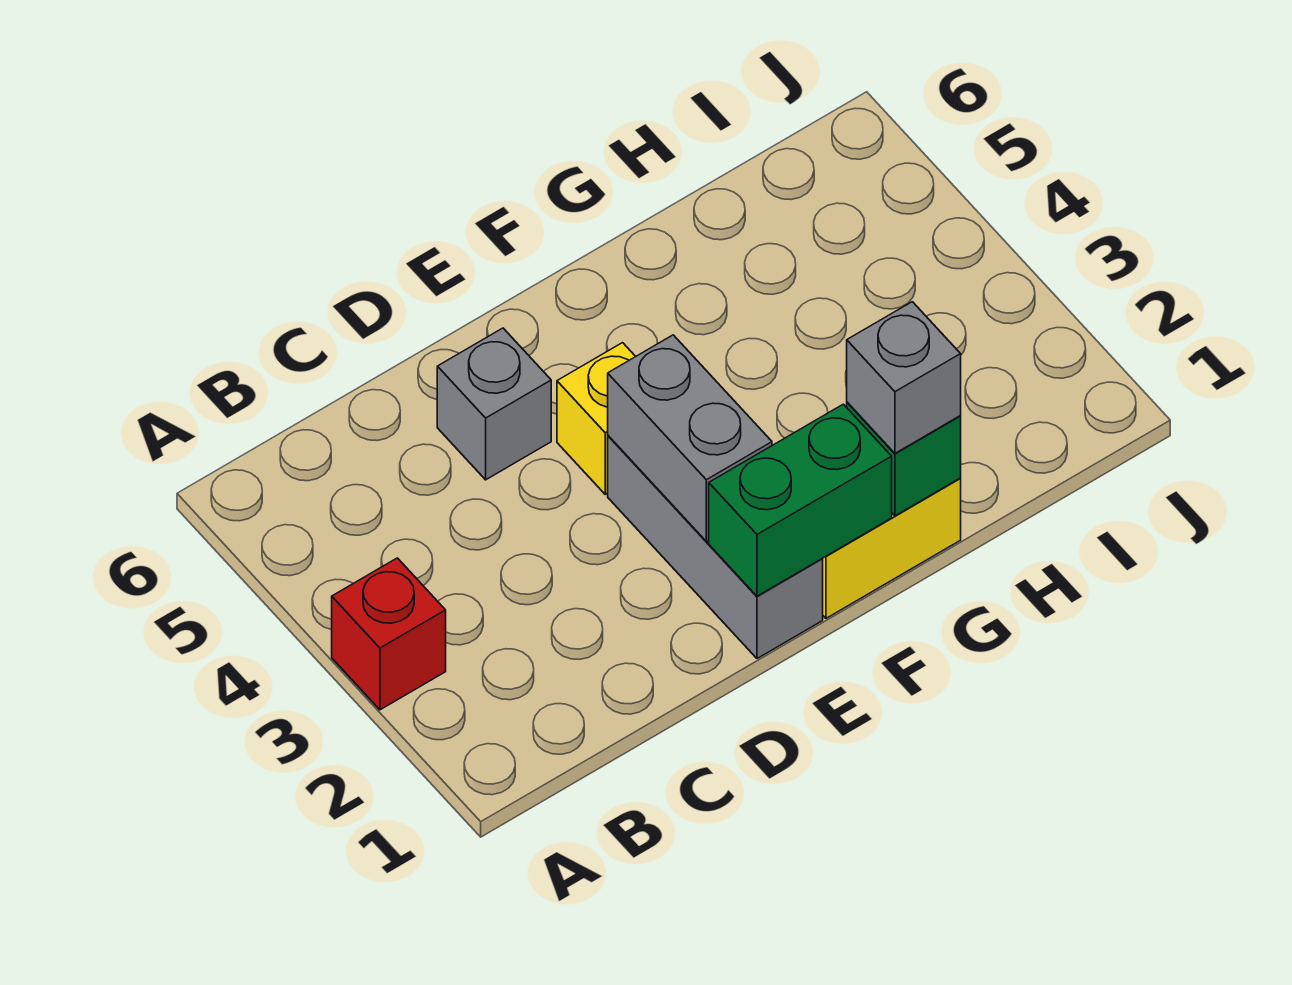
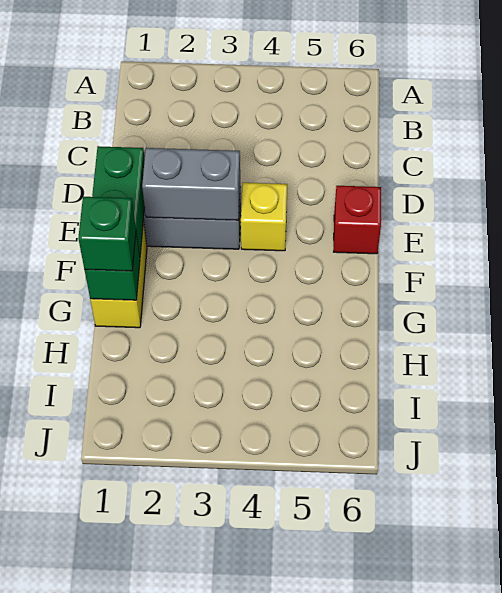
red 1x1 brick [332,558,446,710] -> red 1x1 brick moved to [334,186,381,254]
grey 1x1 brick [437,328,551,480] -> none
grey 1x1 brick [847,302,961,453] -> green 1x1 brick [78,197,136,271]

